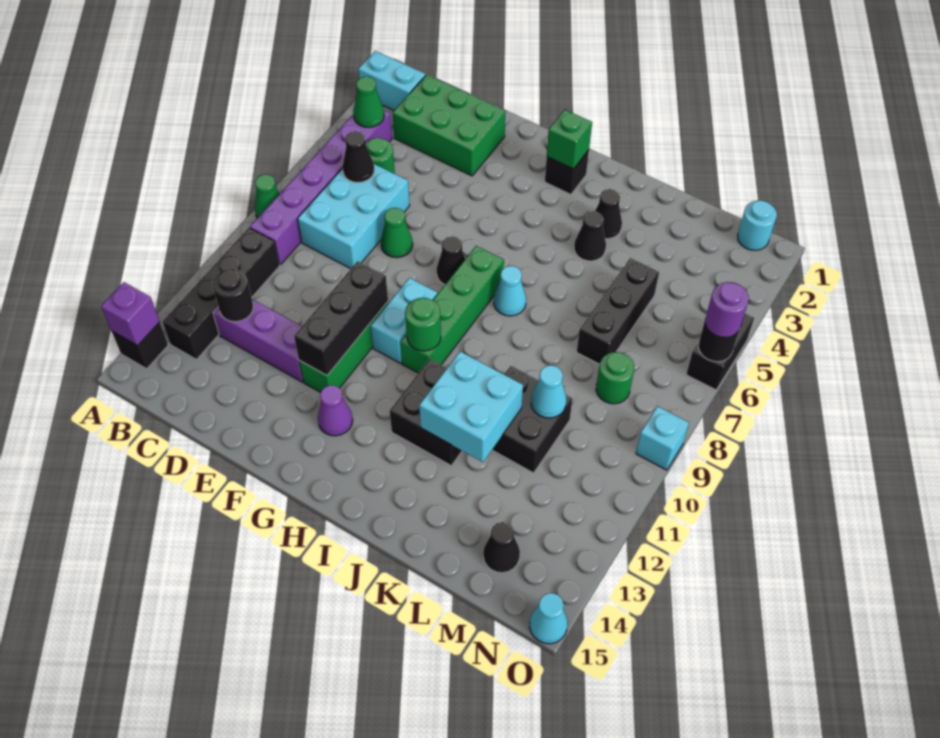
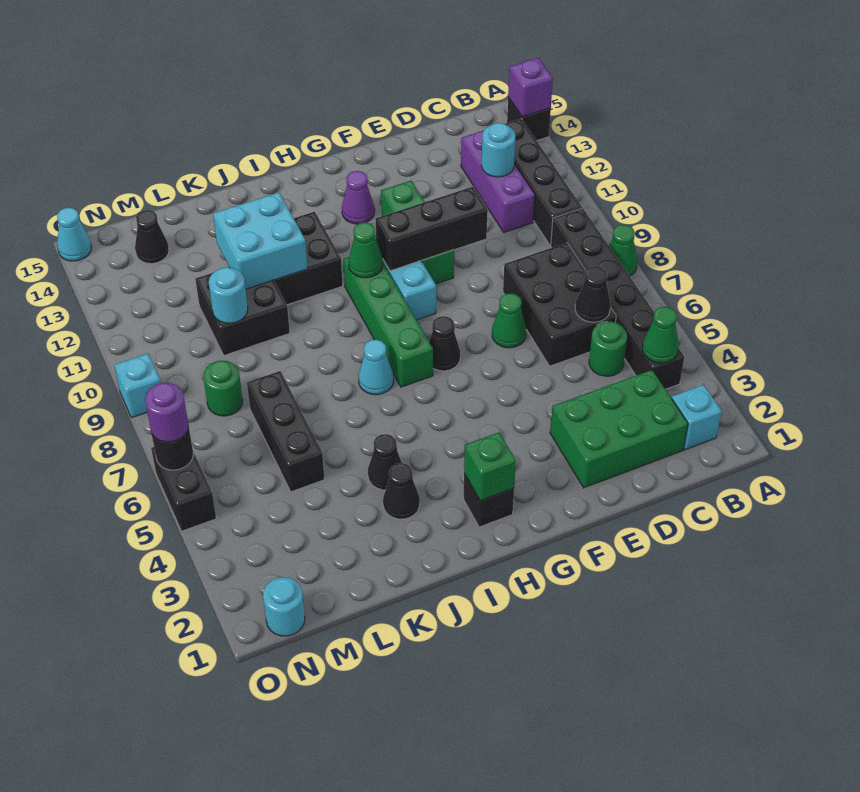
cyan 1x2 brick [358,51,426,111] -> cyan 1x1 brick [672,385,722,450]
purple 1x6 brick [250,110,392,265] -> black 1x6 brick [551,208,684,389]
cyan 2x3 brick [298,164,410,269] -> black 2x3 brick [503,243,616,366]
purple 1x3 brick [213,299,303,382] -> purple 1x3 brick turned to [461,131,535,232]
black 1x1 round brick [213,269,253,322] -> cyan 1x1 round brick [481,123,516,177]
black 1x3 brick [294,261,388,376] -> black 1x3 brick turned to [375,187,488,271]
green 1x1 round brick [405,298,441,351] -> green 1x1 cone [348,222,383,278]
cyan 1x1 cone [531,365,567,418] -> cyan 1x1 round brick [209,267,248,323]

